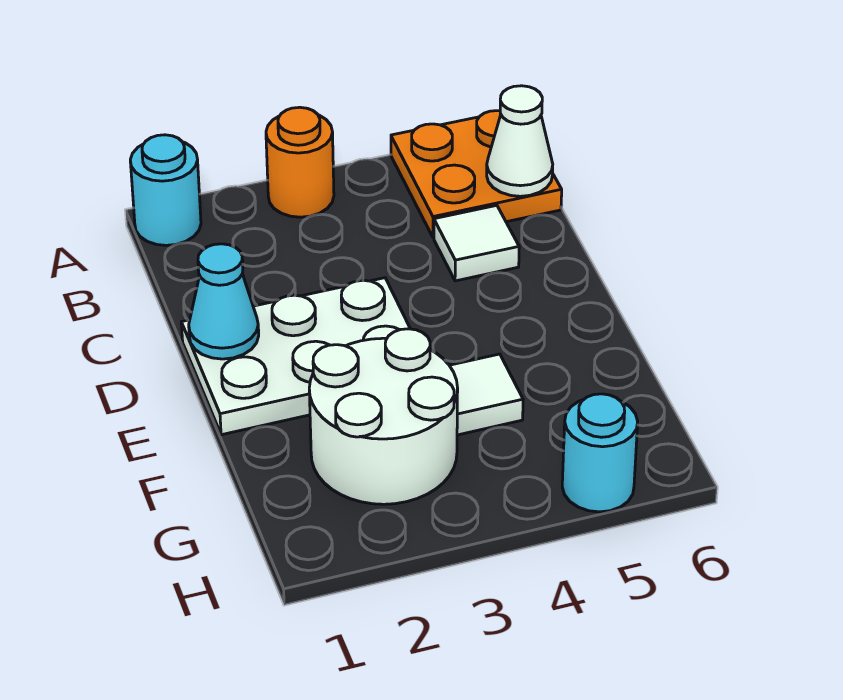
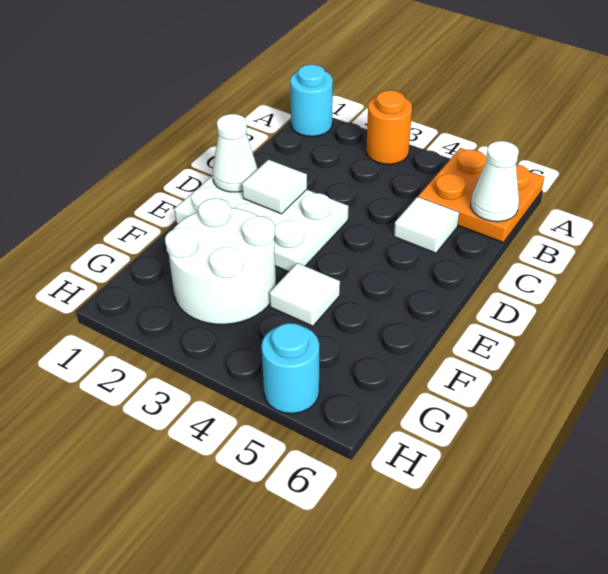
cyan 1x1 cone [189,244,259,359] -> white 1x1 cone [212,114,258,192]
none -> white 1x1 tile [242,160,307,214]

